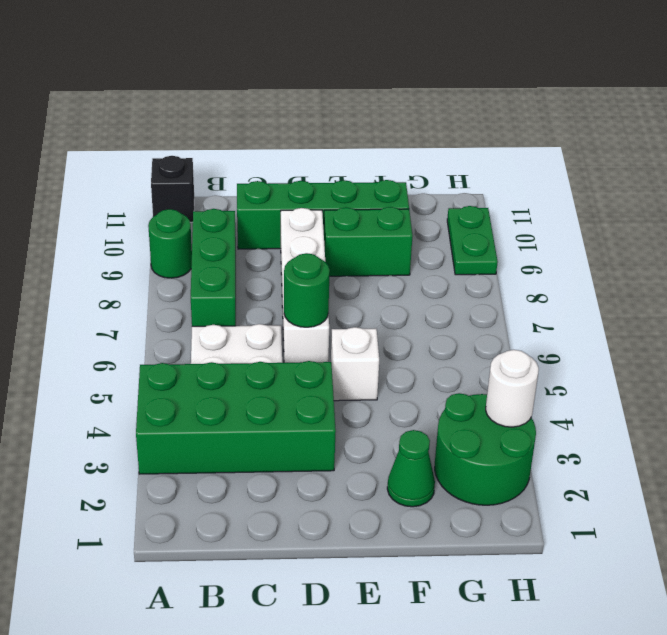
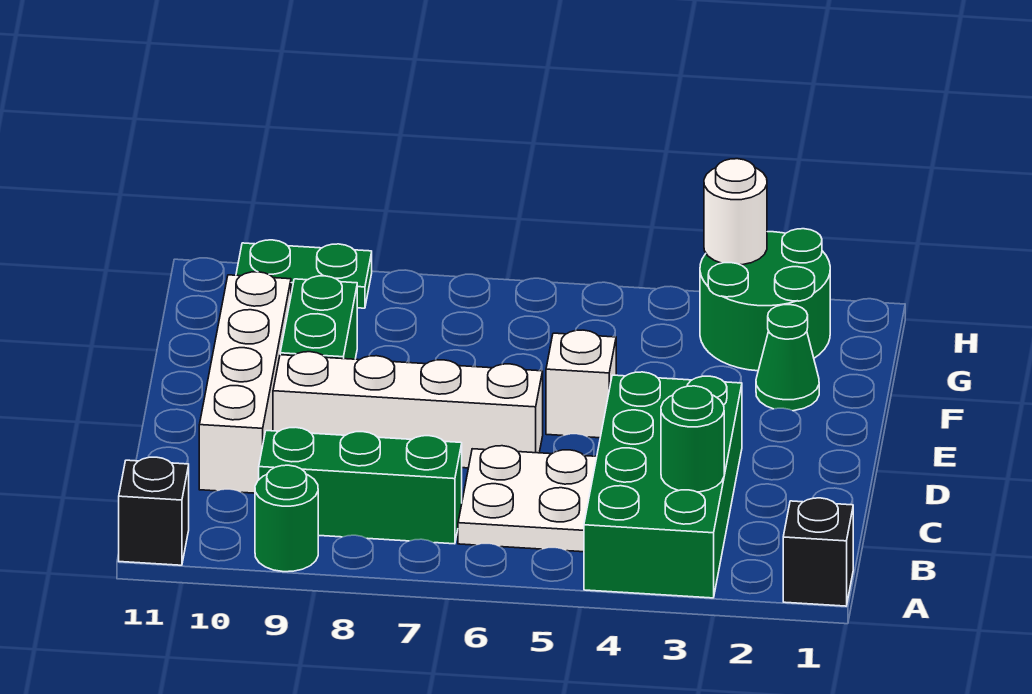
none -> black 1x1 brick [783,498,853,606]
green 1x4 brick [237,180,409,249] -> white 1x4 brick [199,272,291,493]
green 1x1 round brick [284,253,330,327] -> green 1x1 round brick moved to [661,386,724,492]

